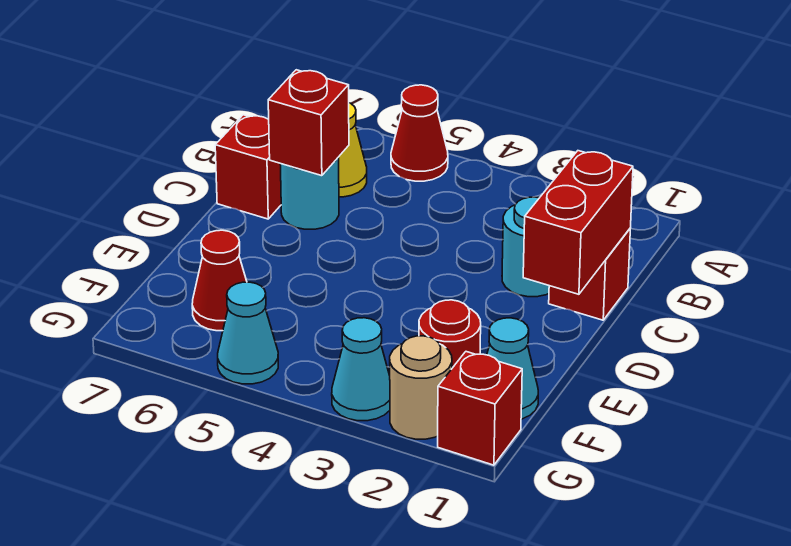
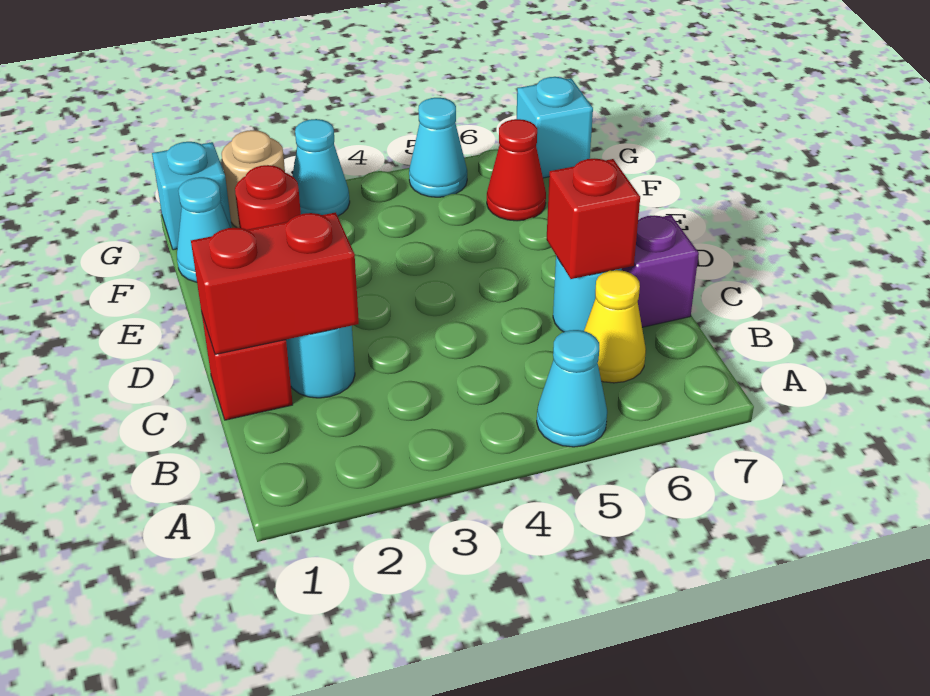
red 1x1 cone [391,85,448,181] -> cyan 1x1 cone [537,330,607,447]
red 1x2 brick [523,151,633,294] -> red 1x2 brick turned to [191,212,359,354]
red 1x1 brick [215,115,281,219] -> purple 1x1 brick [622,215,699,327]
red 1x1 brick [438,352,522,465] -> cyan 1x1 brick [152,142,232,250]
none -> cyan 1x1 brick [517,77,593,178]

